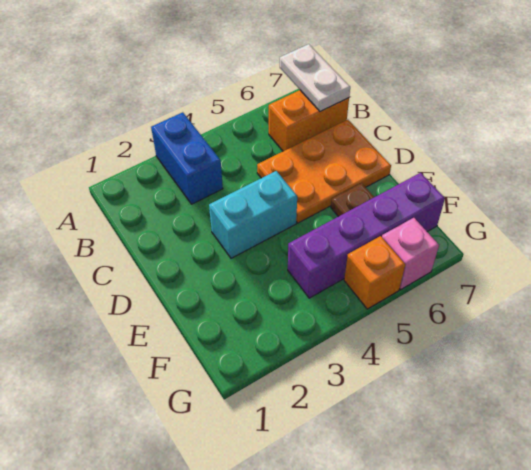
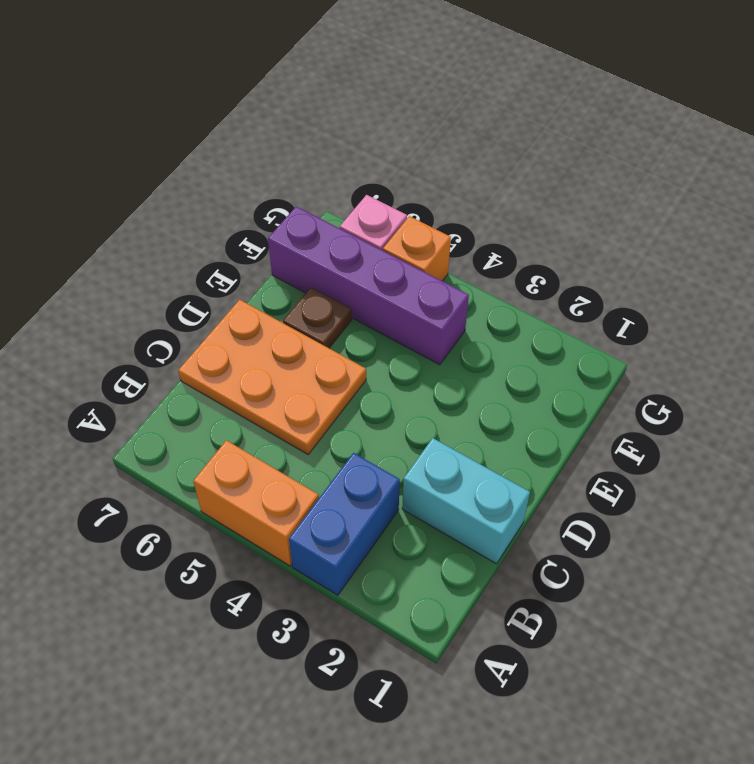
white 1x2 plate [280,44,350,112] -> none
orange 1x2 brick [269,90,349,151] -> orange 1x2 brick moved to [193,440,319,566]
cyan 1x2 brick [209,171,297,258] -> cyan 1x2 brick moved to [402,438,530,564]

